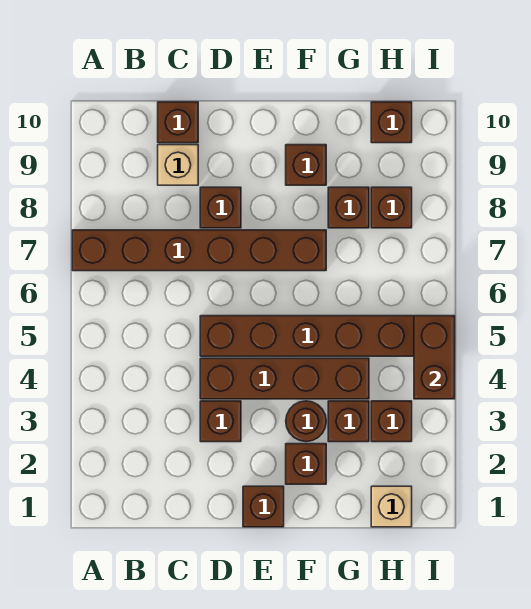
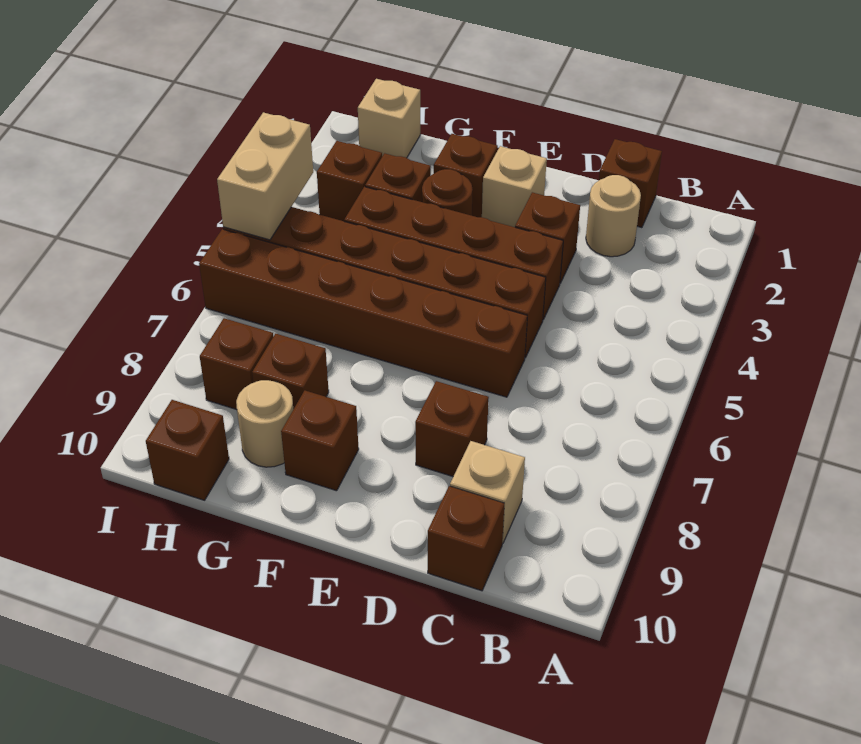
brown 1x6 brick [72,230,326,271] -> brown 1x6 brick moved to [199,229,527,397]
none -> tan 1x1 round brick [586,175,641,257]
brown 1x1 brick [243,486,284,527] -> brown 1x1 brick moved to [599,139,662,228]
none -> tan 1x1 brick [482,146,547,227]
none -> tan 1x1 round brick [236,380,293,467]
brown 1x2 brick [414,316,455,399] -> tan 1x2 brick [217,112,313,240]

